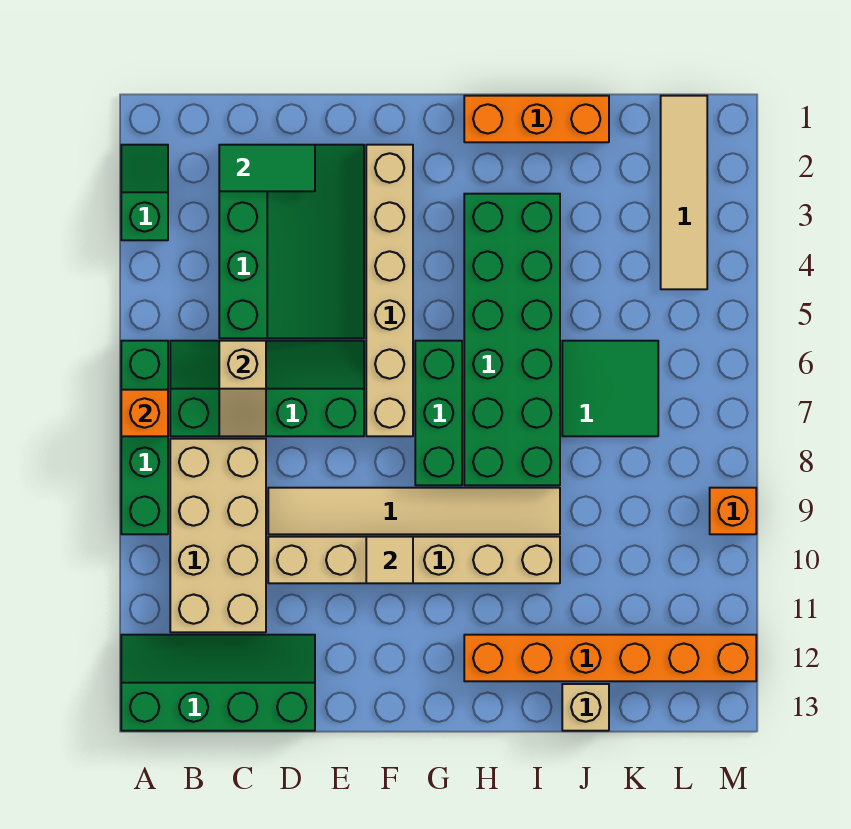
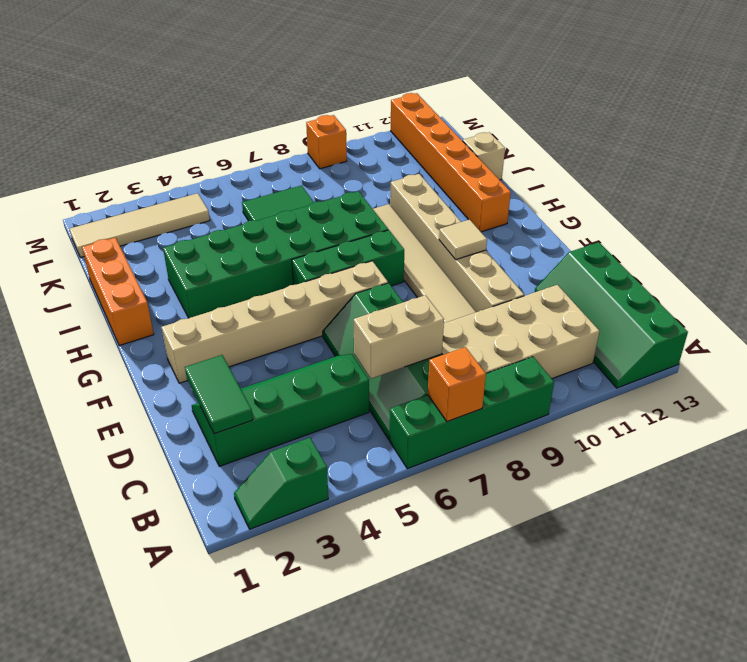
green 3x4 slope [219,145,364,338] -> green 2x4 slope [192,354,369,466]
tan 1x2 slope [219,341,266,436] -> tan 1x2 brick [354,295,444,379]

